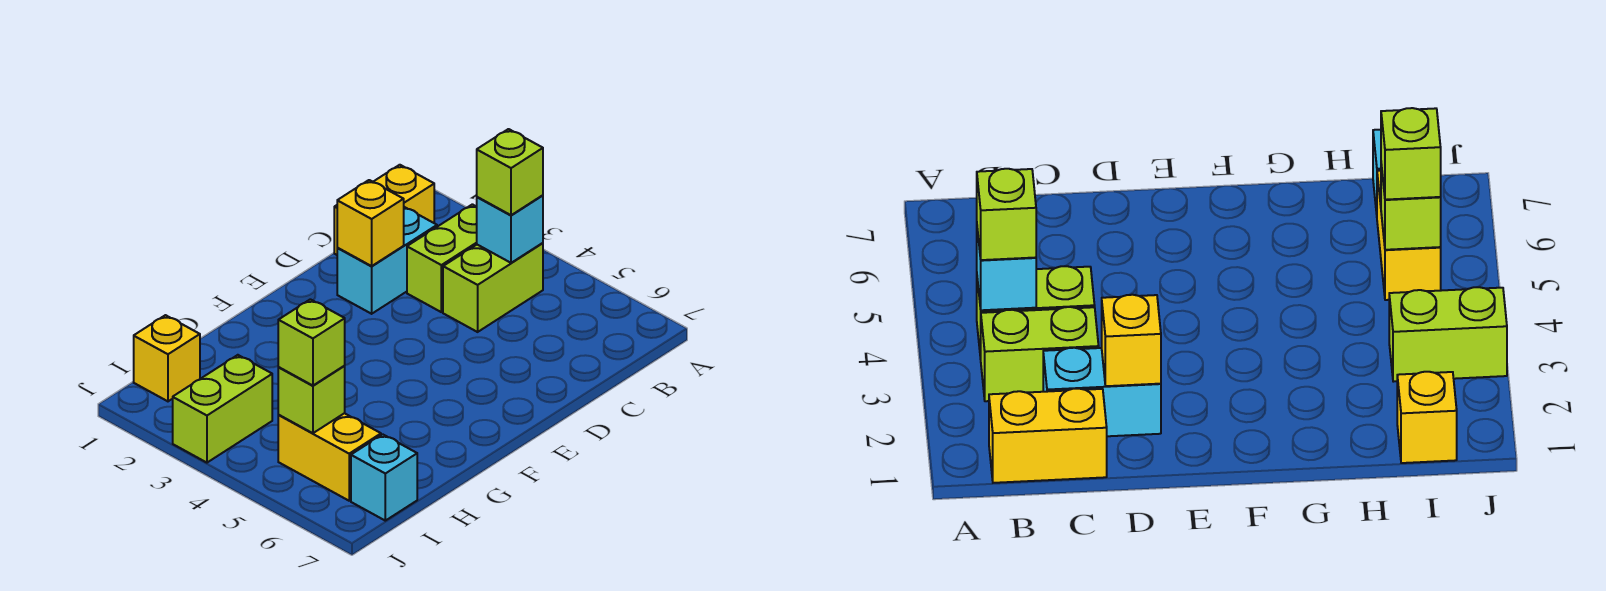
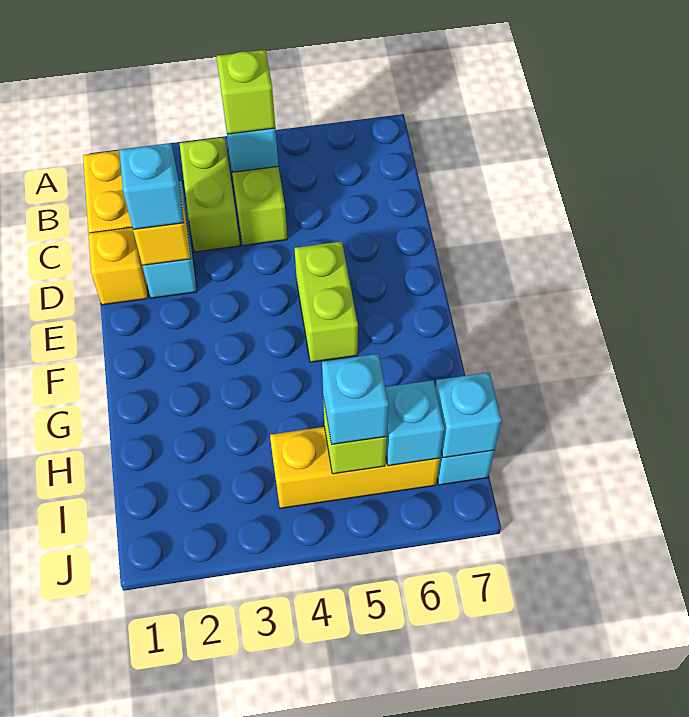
none -> cyan 1x1 brick [119,143,184,229]
yellow 1x1 brick [134,315,200,401] -> yellow 1x1 brick moved to [88,227,148,305]
lime 1x2 brick [173,355,272,463] -> lime 1x2 brick moved to [294,241,358,362]
yellow 1x2 brick [278,413,381,501] -> yellow 1x3 brick [270,427,440,508]
lime 1x1 brick [278,299,345,386] -> cyan 1x1 brick [322,354,389,444]
none -> cyan 1x1 brick [385,380,444,466]
none -> cyan 1x1 brick [435,372,502,458]

